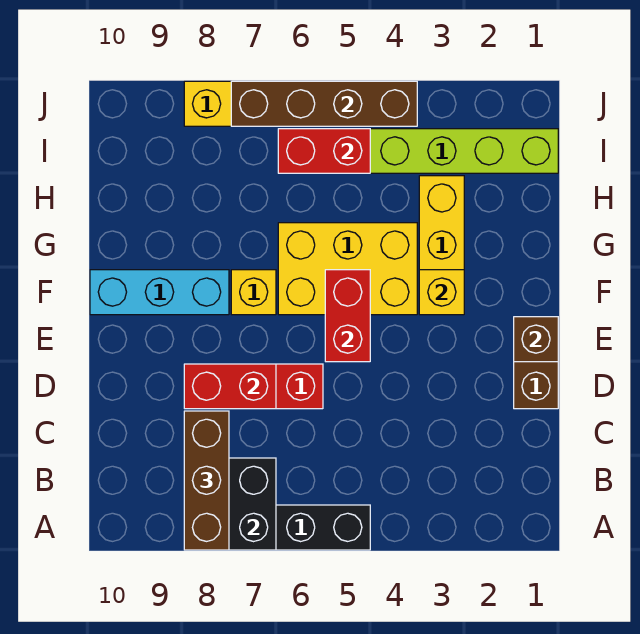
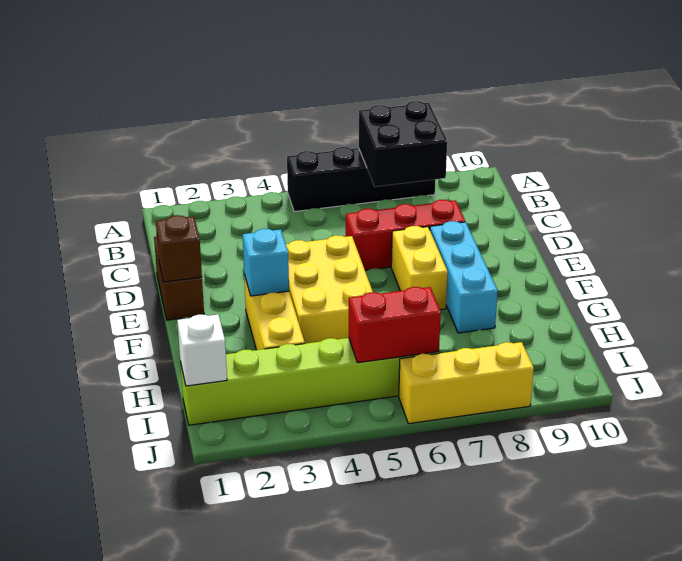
brown 1x3 brick [184,411,229,550] -> none
red 1x2 brick [184,364,276,409] -> none
red 1x2 brick [325,270,370,362] -> none
yellow 1x1 brick [419,270,464,315] -> cyan 1x1 brick [243,229,289,296]
yellow 2x3 brick [278,223,417,315] -> yellow 2x3 brick turned to [286,235,373,344]
yellow 1x1 brick [231,270,276,315] -> yellow 1x2 brick [391,226,448,310]
cyan 1x3 brick [90,270,229,315] -> cyan 1x3 brick turned to [430,221,498,333]
none -> white 1x1 brick [177,315,227,386]
brown 1x4 brick [231,81,417,126] -> none

